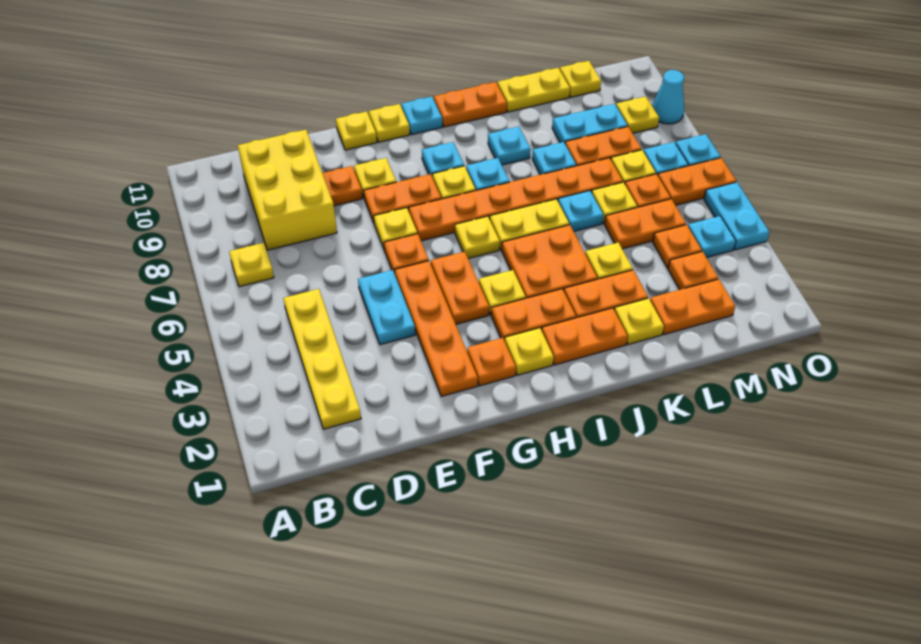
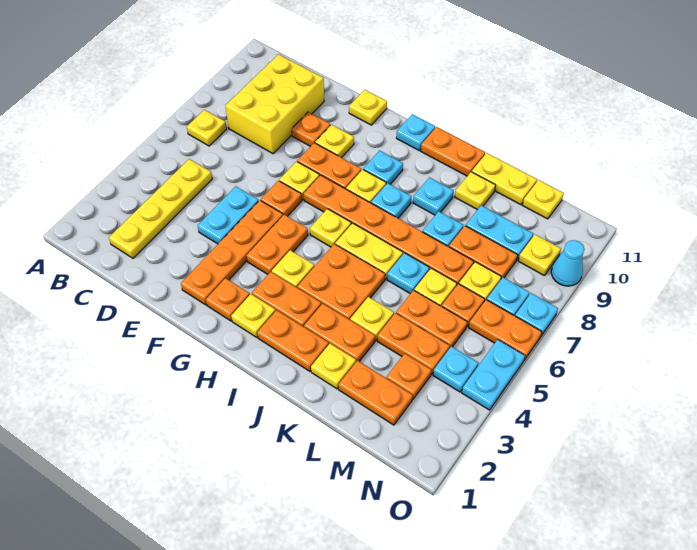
yellow 1x1 plate [369,104,410,142] -> yellow 1x1 plate moved to [455,172,496,210]
orange 1x1 plate [653,225,702,268] -> orange 1x2 plate [377,313,450,375]

